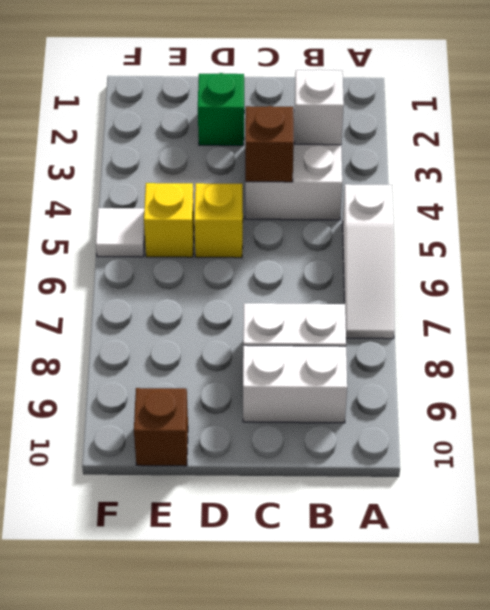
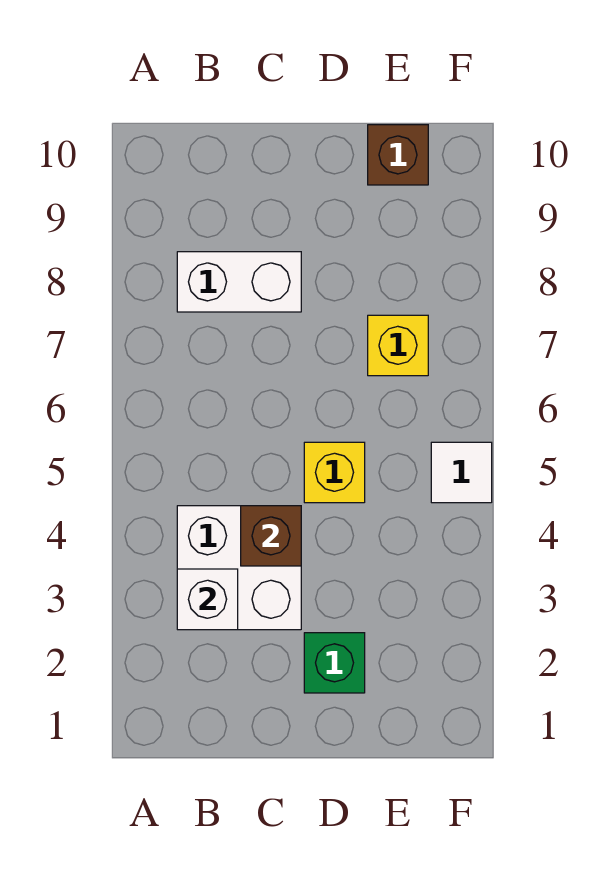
white 1x3 slope [343,184,394,339] -> none
white 1x2 brick [243,345,347,423] -> none
yellow 1x1 brick [144,183,194,257] -> yellow 1x1 brick moved to [368,315,428,376]

